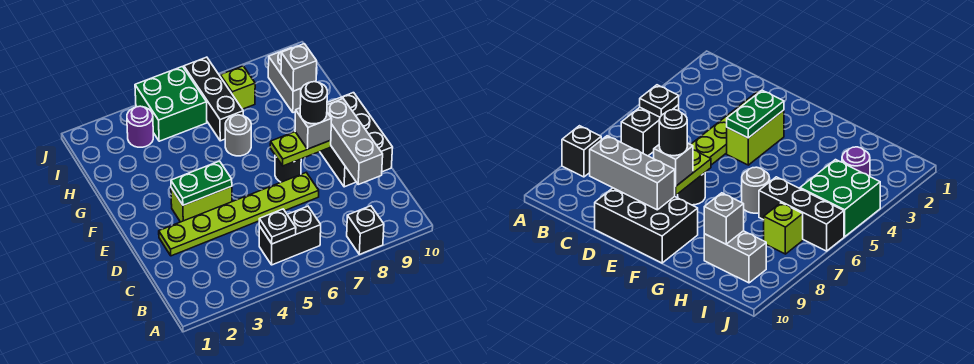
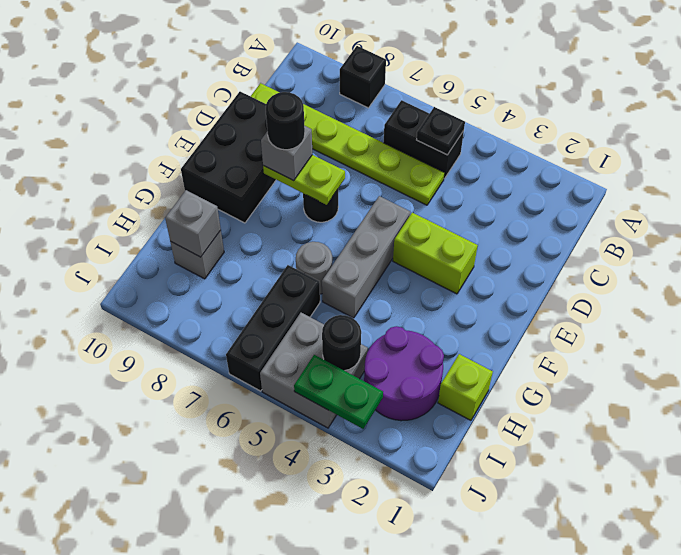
grey 1x3 brick [327,99,383,184] -> grey 1x3 brick moved to [322,196,410,318]
lime 1x6 plate [159,173,319,256] -> lime 1x6 plate moved to [251,83,444,205]
green 1x2 plate [171,161,232,205] -> green 1x2 plate moved to [294,355,383,429]
grey 1x2 brick [268,48,301,113] -> grey 1x1 brick [170,230,224,279]
purple 1x1 round brick [127,106,153,147] -> purple 2x2 round brick [364,326,444,421]
green 2x2 brick [135,67,207,141] -> grey 2x2 brick [260,313,368,428]
none -> black 1x1 round brick [322,315,361,371]
lime 1x1 brick [220,66,255,109] -> lime 1x1 brick moved to [438,354,493,420]

